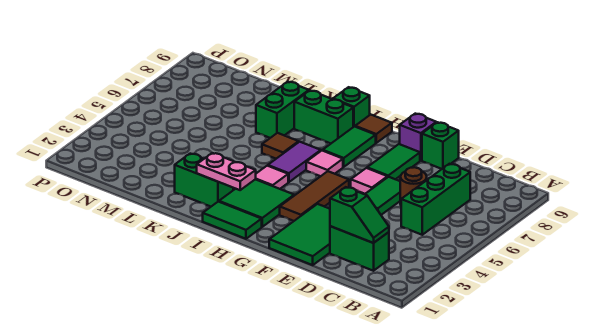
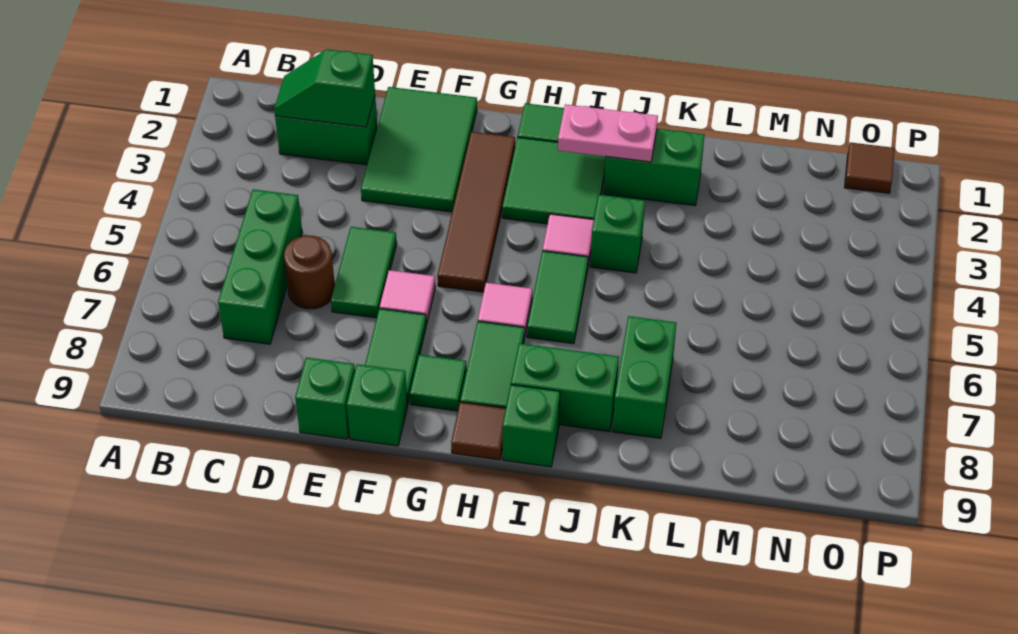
purple 1x1 brick [400,114,436,161] -> green 1x1 brick [347,364,408,446]
brown 1x3 tile [280,171,349,221] -> brown 1x4 tile [438,132,515,292]
none -> green 1x1 tile [410,355,467,411]
purple 1x2 tile [268,142,321,182] -> green 1x2 tile [527,251,588,344]
none -> green 1x1 brick [590,195,645,273]
brown 1x1 tile [262,133,299,159] -> brown 1x1 tile moved to [845,143,895,193]

